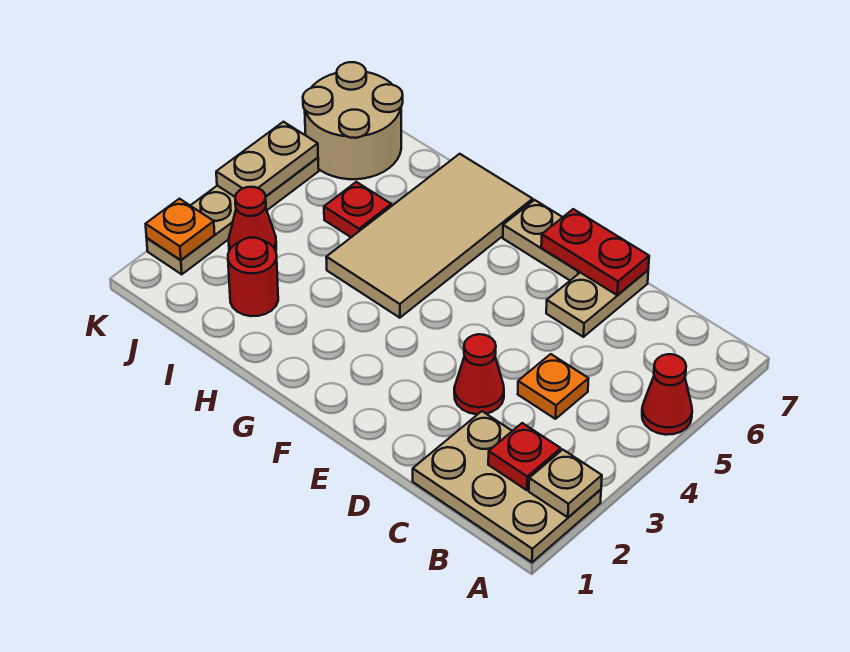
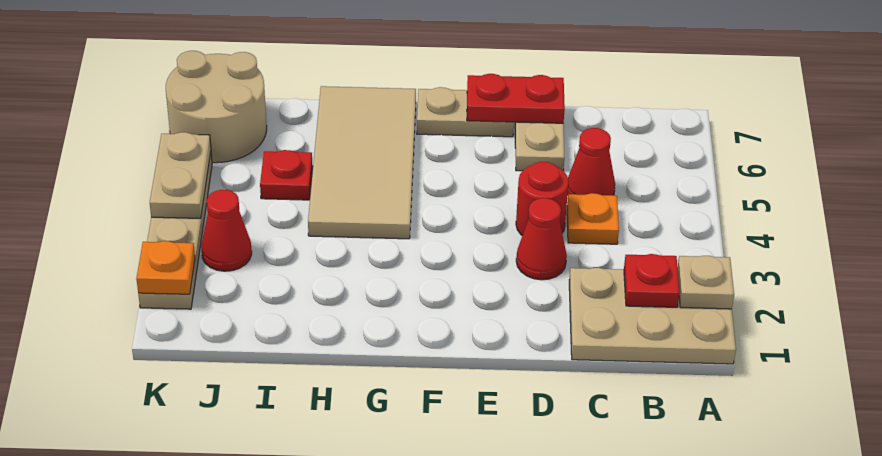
red 1x1 cone [642,354,692,435] -> red 1x1 cone moved to [568,128,615,195]
red 1x1 round brick [228,238,278,316] -> red 1x1 round brick moved to [516,162,569,236]

